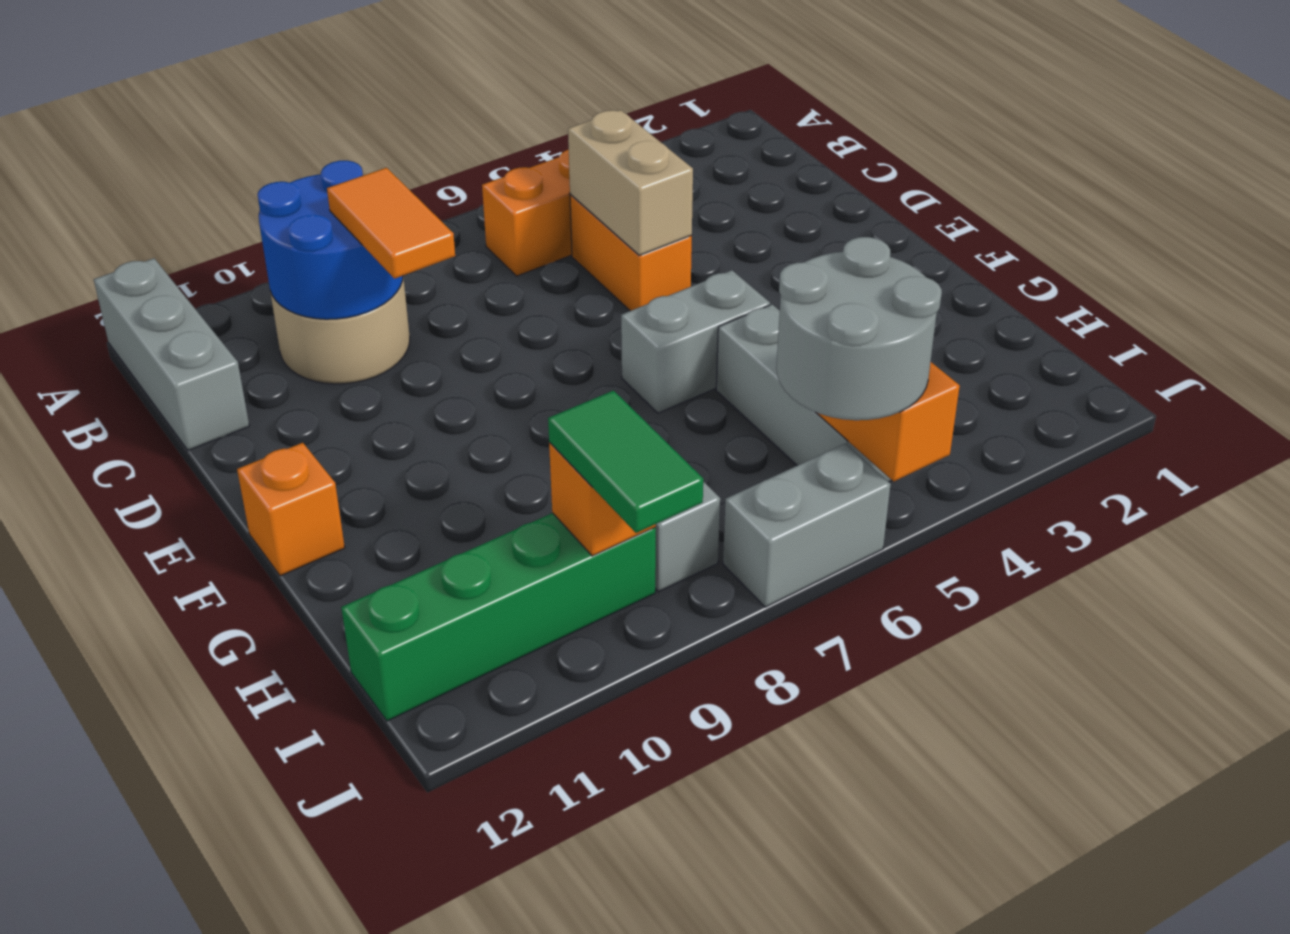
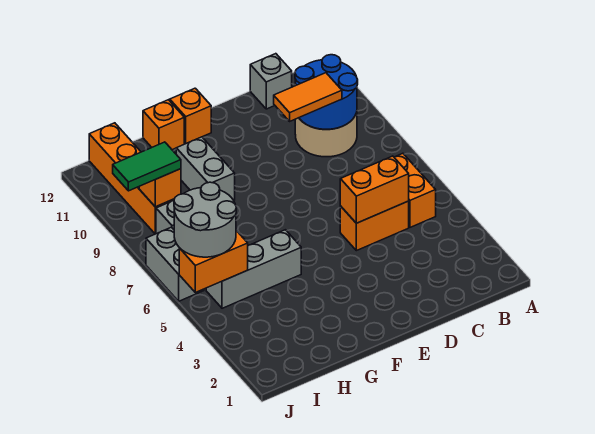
grey 1x3 brick [94,258,249,450] -> grey 1x1 brick [250,54,292,109]
tan 1x2 brick [568,110,693,255] -> orange 1x2 brick [340,156,409,223]
grey 1x2 brick [621,270,770,413] -> grey 1x2 brick moved to [176,137,235,200]
none -> orange 1x1 brick [143,100,184,150]
green 1x4 brick [341,513,656,721] -> orange 1x4 brick [89,123,174,234]

